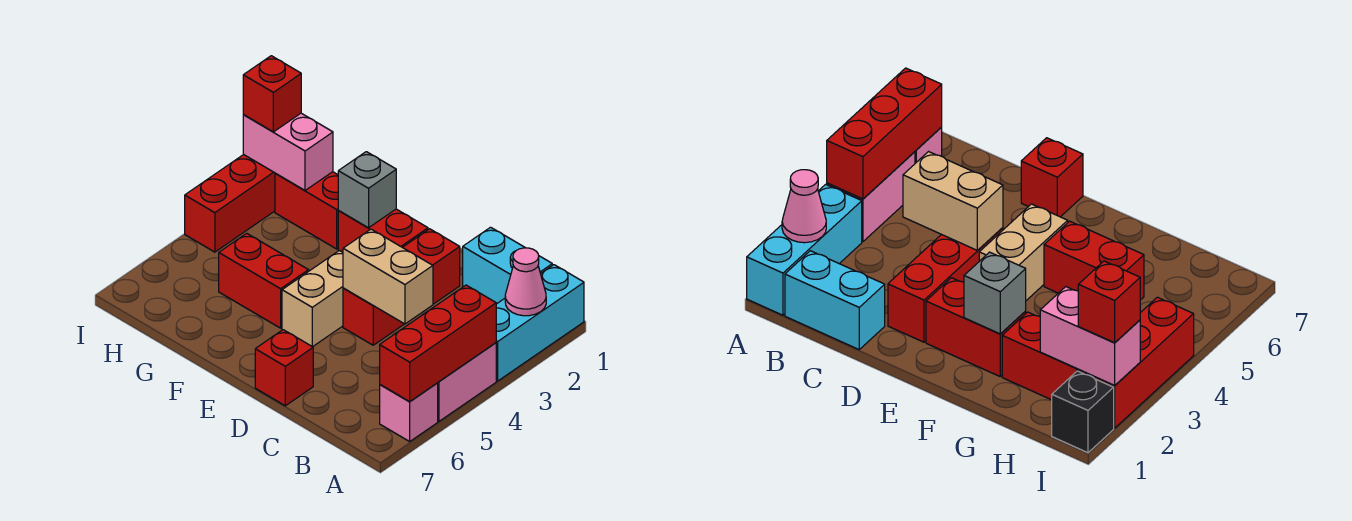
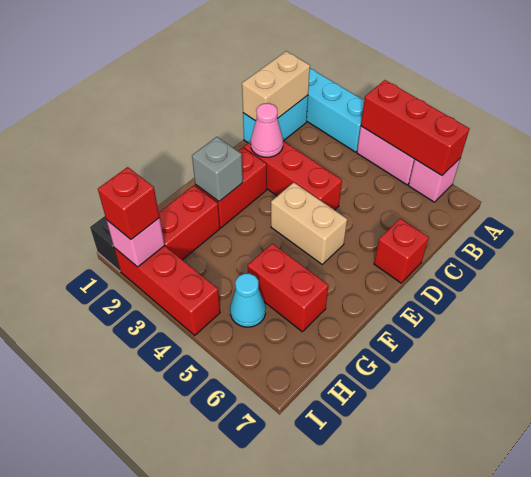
pink 1x1 cone [505,248,546,316] -> pink 1x1 cone moved to [251,103,283,157]
tan 1x2 brick [343,229,433,324] -> tan 1x2 brick moved to [242,51,310,121]
red 1x2 brick [219,233,309,328] -> red 1x2 brick turned to [248,243,329,332]
pink 1x2 brick [243,113,333,190] -> pink 1x1 brick [106,218,165,267]
none -> cyan 1x1 cone [230,274,266,327]

